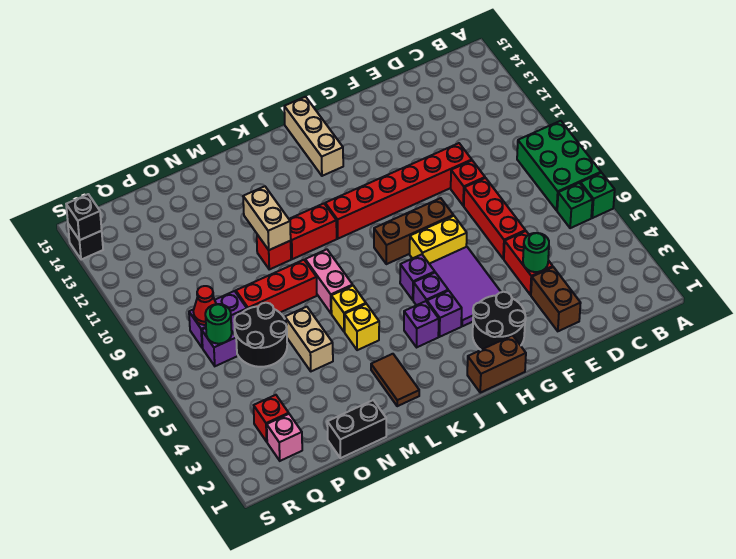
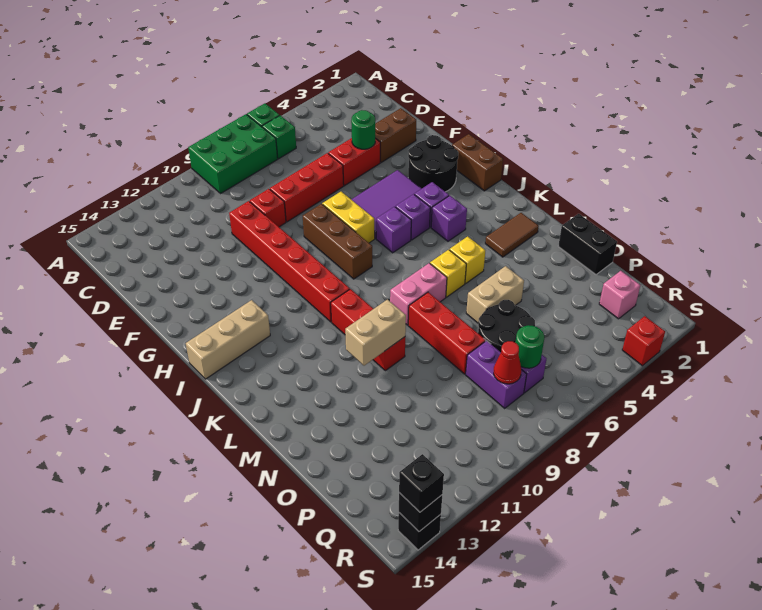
red 1x1 brick [254,395,289,442] -> red 1x1 brick moved to [622,316,665,366]
none -> black 1x1 brick [399,454,444,512]

